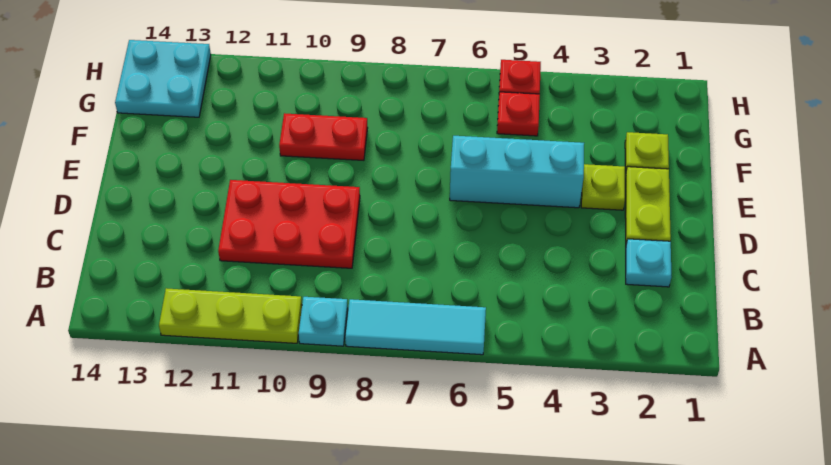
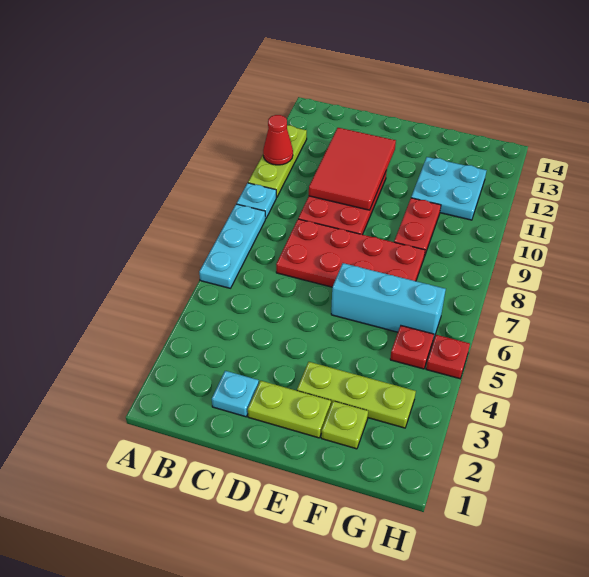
cyan 1x3 tile [345,299,486,355] -> cyan 1x3 plate [199,204,265,288]
none -> red 1x1 cone [263,115,293,165]
none -> red 2x4 plate [276,219,425,287]
none -> red 2x3 tile [309,128,396,210]
lime 1x1 plate [581,164,625,210] -> lime 1x3 plate [297,362,416,428]
cyan 1x3 brick [450,136,584,208] -> cyan 1x3 brick turned to [331,263,446,340]
cyan 2x2 plate [115,40,211,117] -> cyan 2x2 plate moved to [411,157,487,220]

